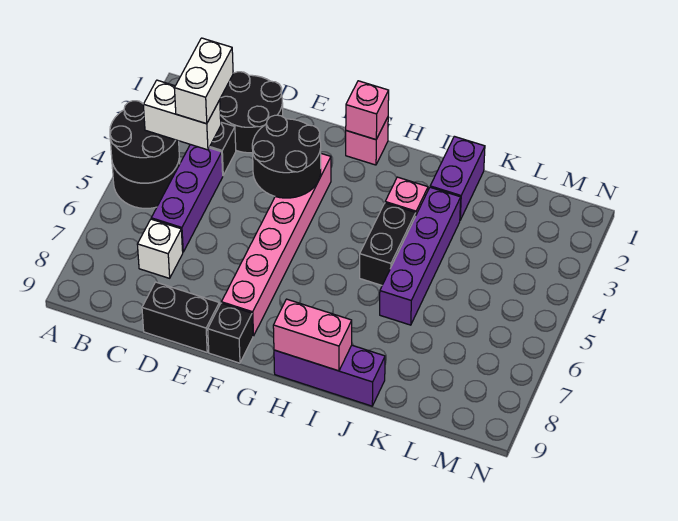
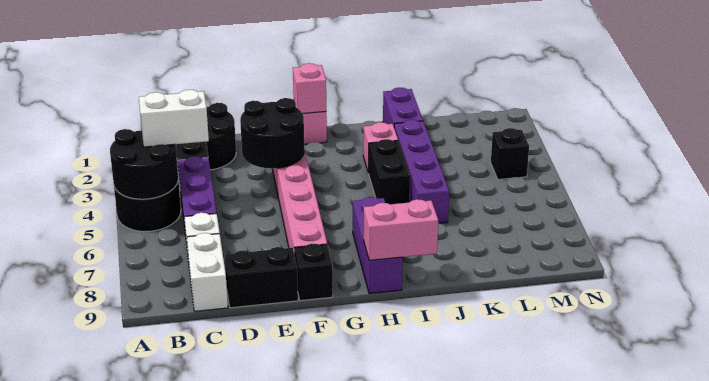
white 1x2 brick [174,38,233,124] -> white 1x2 brick moved to [187,233,228,311]
purple 1x3 brick [274,345,385,406] -> purple 1x3 brick turned to [353,197,402,294]
none -> black 1x1 brick [491,128,529,179]

